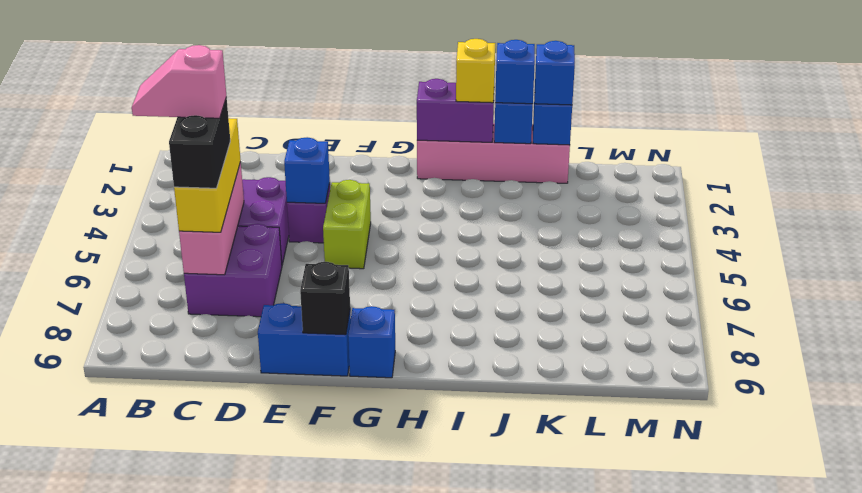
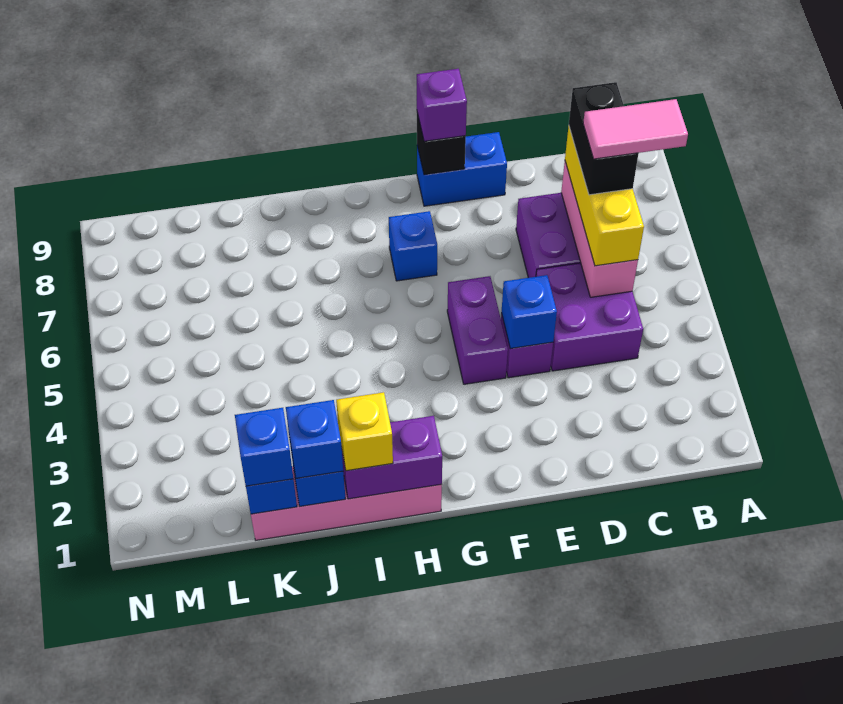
pink 1x2 slope [132,45,226,118] -> pink 1x2 tile [583,99,688,159]
lime 1x2 brick [323,180,371,269] -> purple 1x2 brick [447,276,508,384]
none -> purple 1x1 brick [417,69,467,141]
blue 1x1 brick [348,306,395,378] -> blue 1x1 brick moved to [389,211,437,281]

